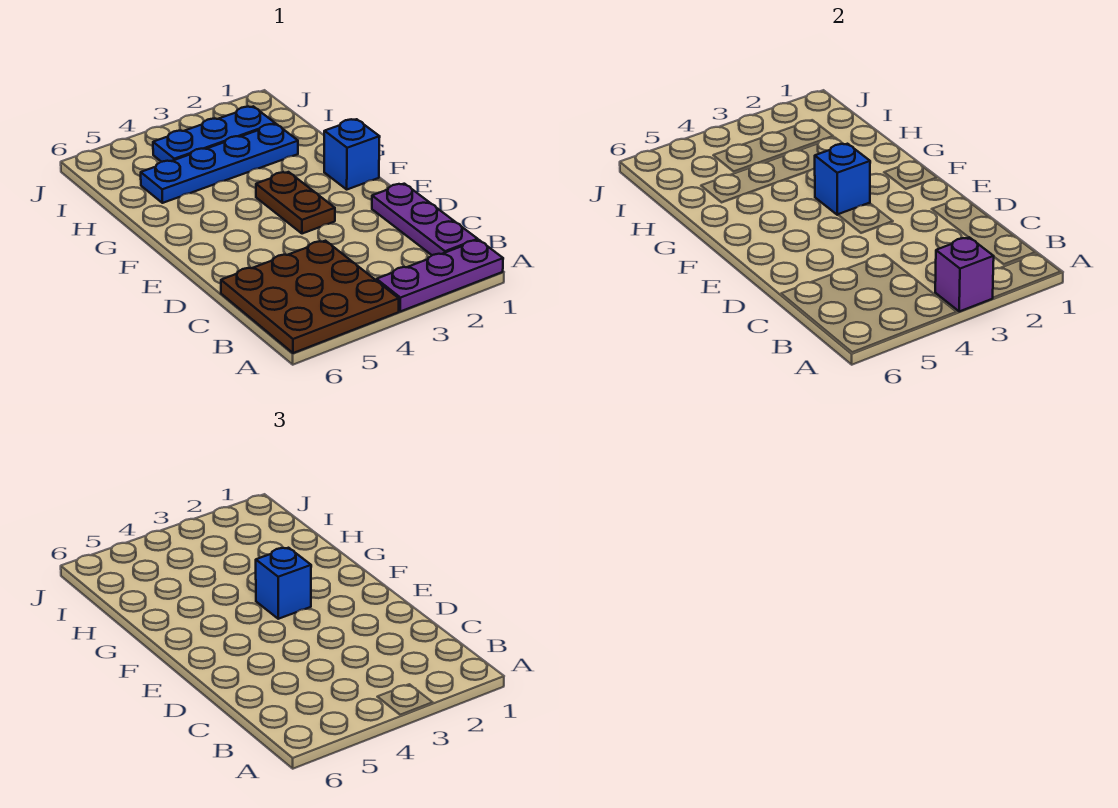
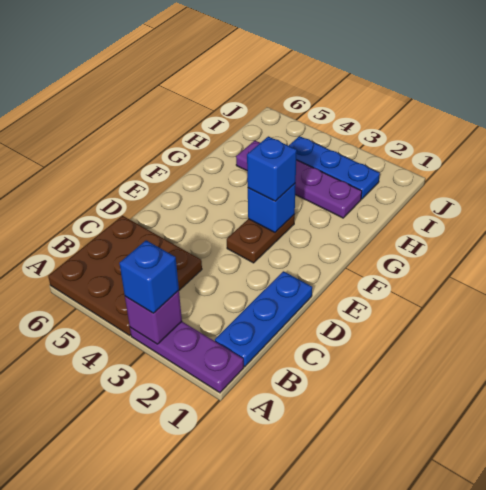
purple 1x3 plate [372,184,478,255] -> blue 1x3 plate [215,271,312,367]
blue 1x1 brick [324,119,380,189] -> blue 1x1 brick moved to [119,240,179,313]
blue 1x4 plate [141,124,298,203] -> purple 1x4 plate [236,141,362,218]

